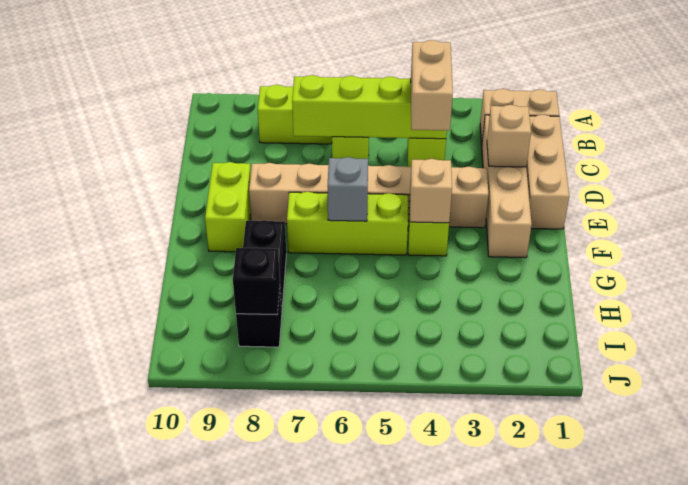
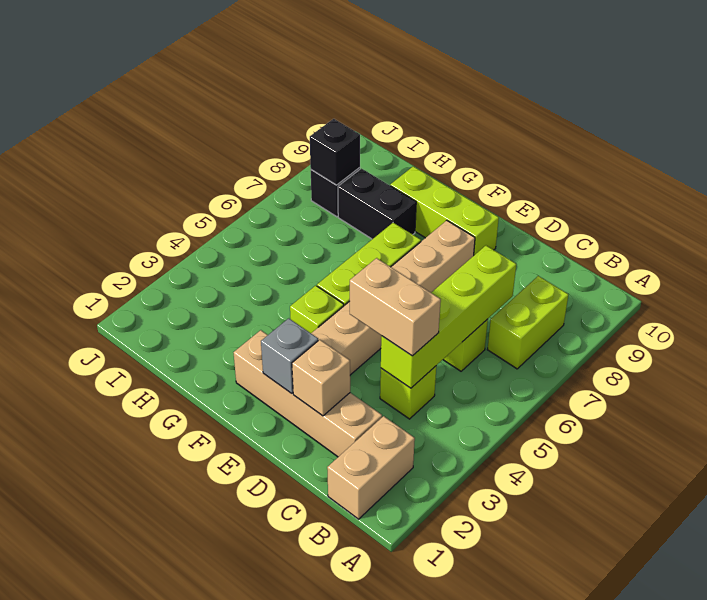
tan 1x3 brick [526,115,569,229] -> none
lime 1x2 brick [205,162,251,252] -> lime 1x3 brick [390,166,499,255]
tan 1x1 brick [410,159,452,223] -> none
grey 1x1 brick [327,157,368,221] -> grey 1x1 brick moved to [261,318,318,394]

